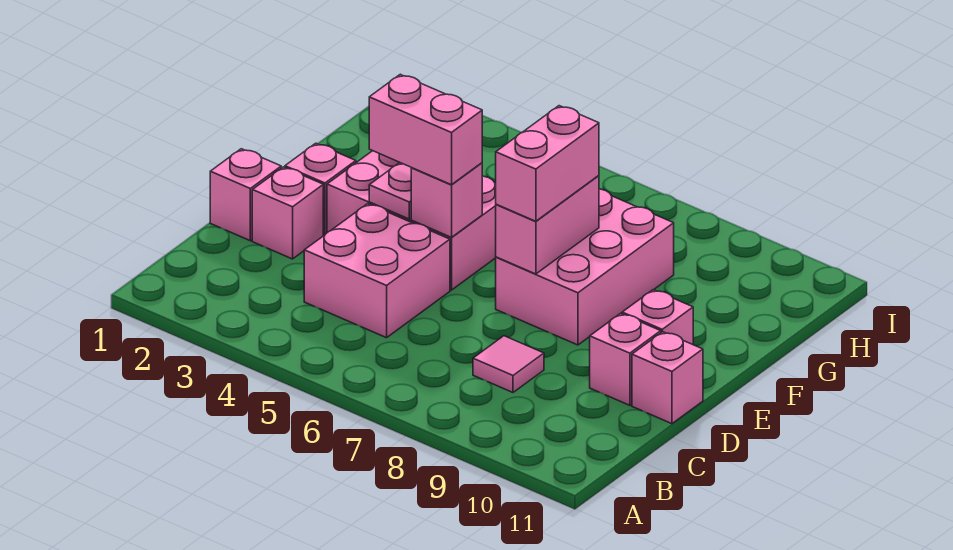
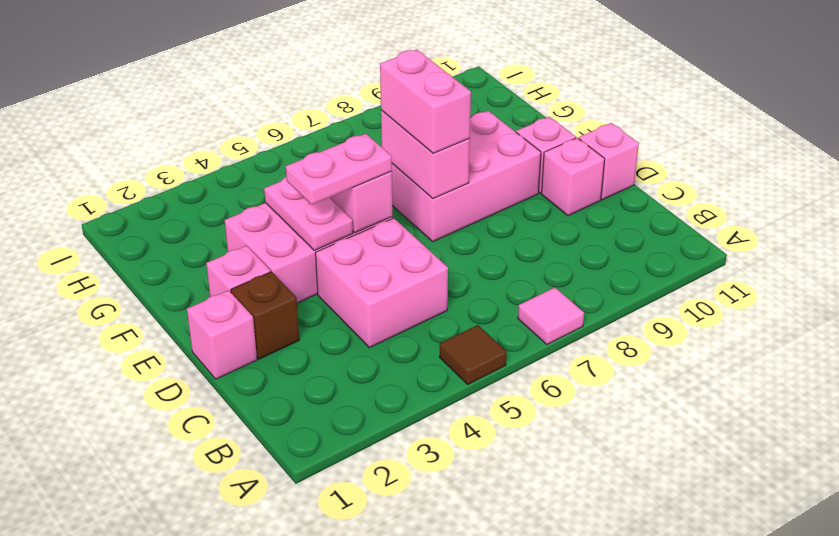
none -> brown 1x1 tile [440,325,507,384]
pink 1x1 tile [473,336,544,392] -> pink 1x1 tile moved to [518,288,584,344]
pink 1x1 brick [252,167,323,259] -> brown 1x1 brick [231,272,299,359]
pink 1x2 brick [369,74,482,185] -> pink 1x2 plate [286,134,392,205]
pink 2x3 brick [496,189,674,345] -> pink 2x3 brick turned to [392,111,541,241]

